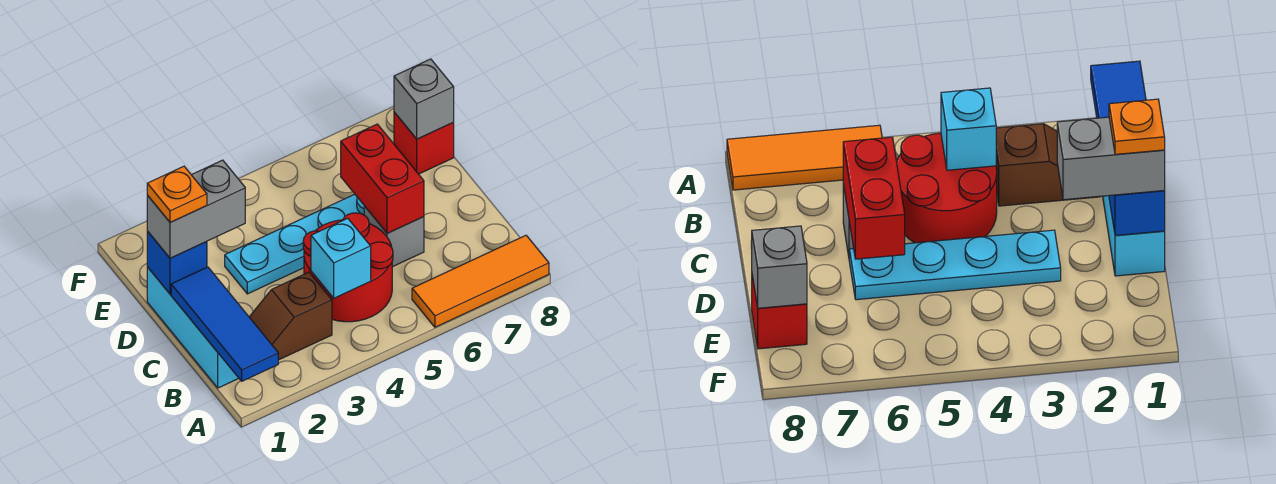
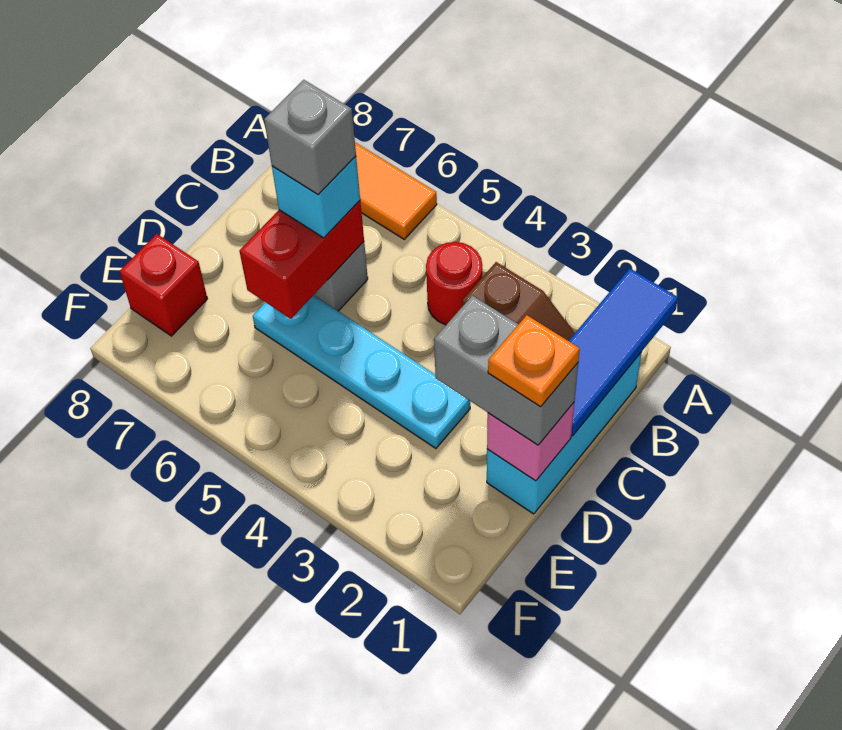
red 2x2 round brick [303,213,393,322] -> red 1x1 round brick [426,242,483,325]
cyan 1x1 brick [311,218,371,298] -> cyan 1x1 brick moved to [272,156,360,238]
blue 1x1 brick [147,231,207,294] -> pink 1x1 brick [487,403,574,481]
grey 1x1 brick [394,59,454,139] -> grey 1x1 brick moved to [264,80,356,195]

